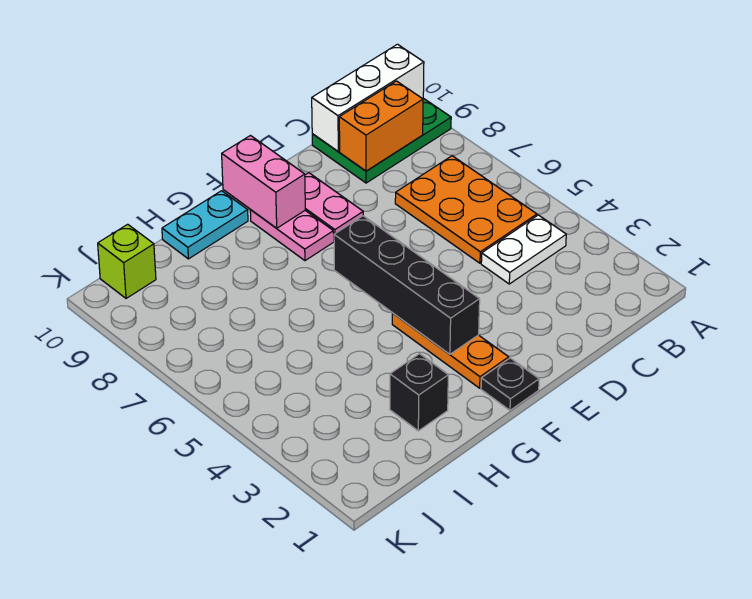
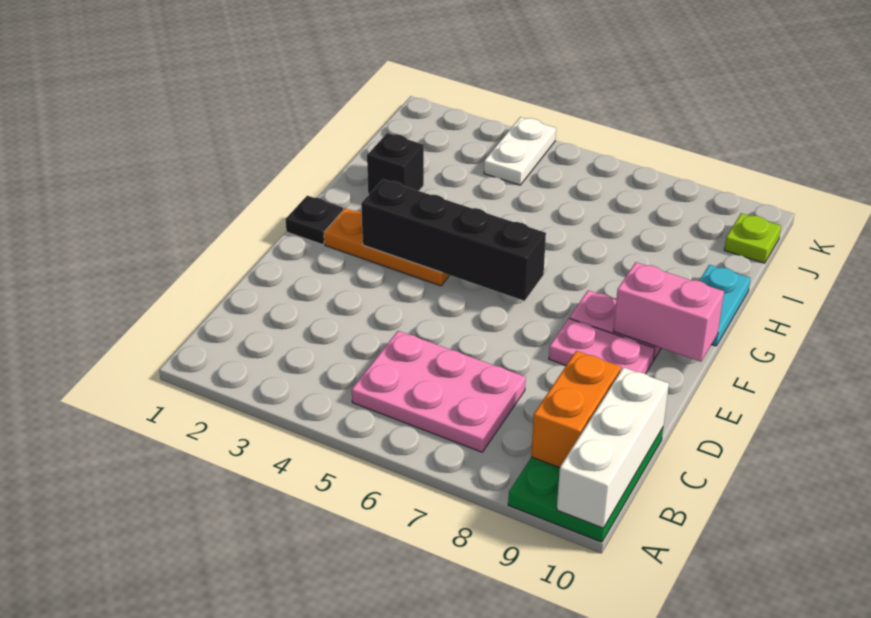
white 1x2 plate [481,215,566,284] -> white 1x2 plate moved to [484,117,556,185]
orange 2x3 plate [395,156,537,263] -> pink 2x3 plate [352,331,526,452]
lime 1x1 brick [98,224,156,298] -> lime 1x1 plate [724,213,781,263]

